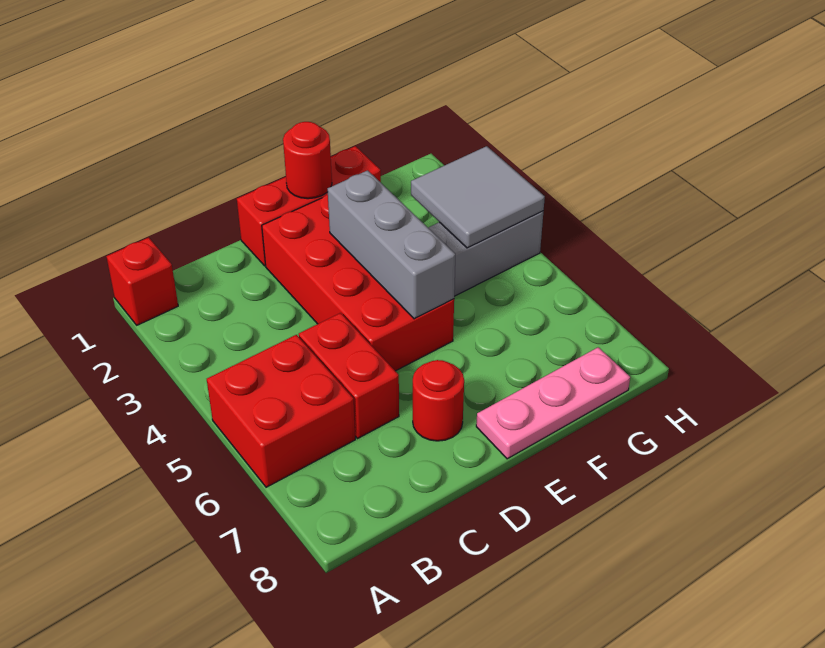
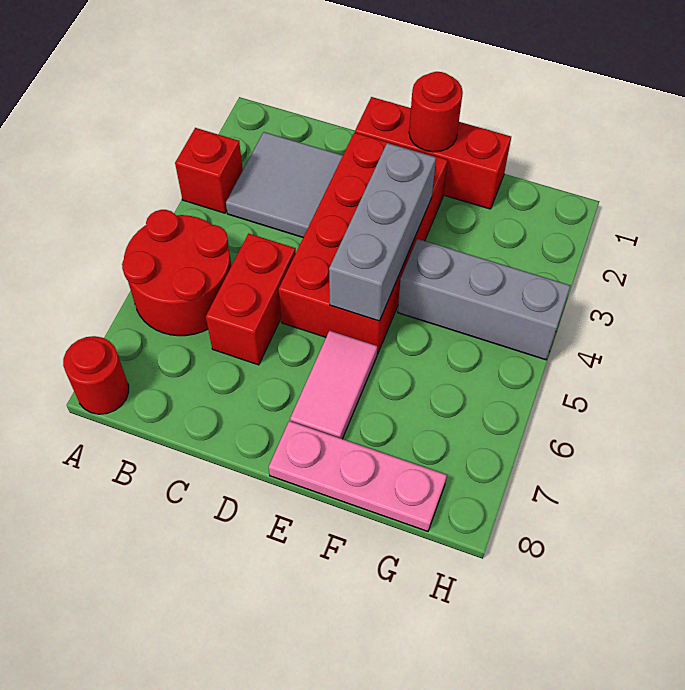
red 1x1 brick [106,237,178,325] -> red 1x1 brick moved to [175,128,243,213]
red 2x2 brick [207,335,355,487] -> red 2x2 round brick [122,210,231,336]
red 1x1 round brick [413,360,464,441] -> red 1x1 round brick moved to [63,336,129,414]
none -> pink 1x2 tile [290,331,377,439]
grey 2x2 tile [411,146,545,248] -> grey 2x2 tile moved to [226,132,343,237]

